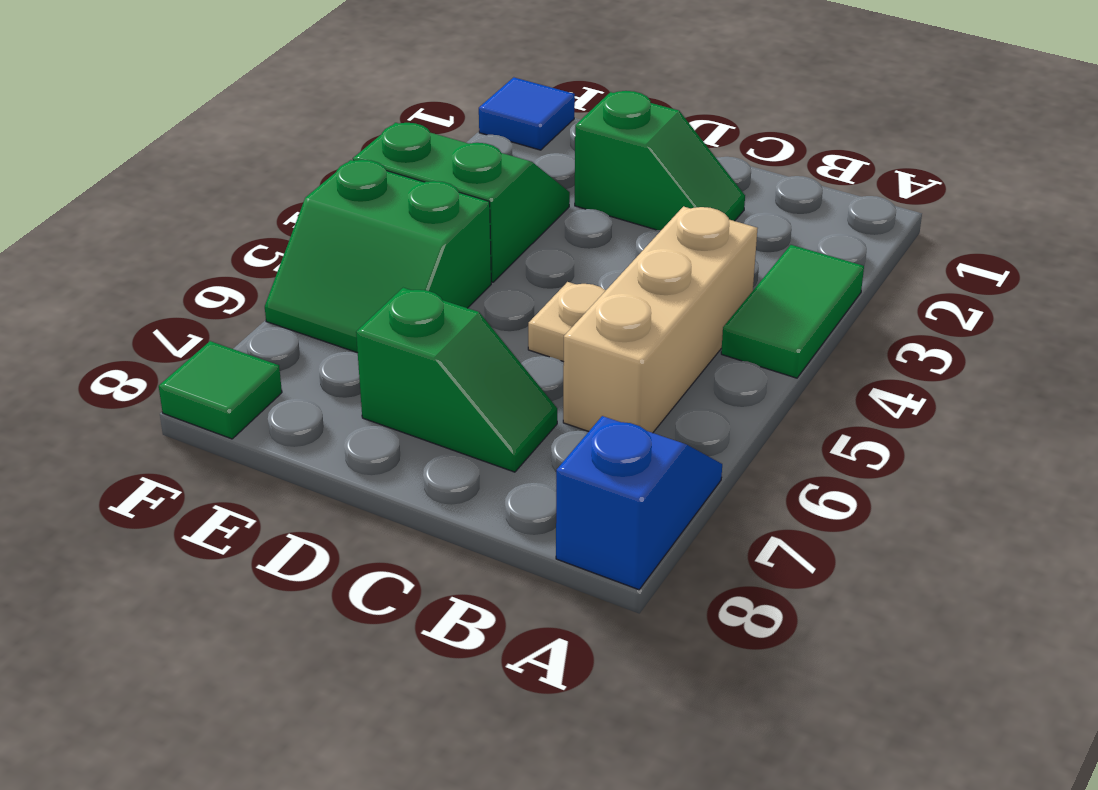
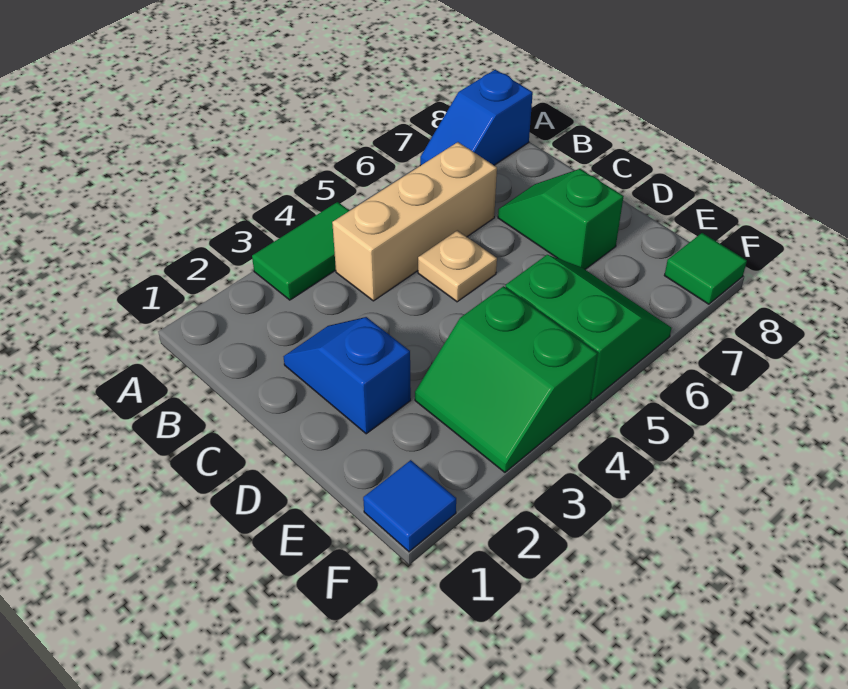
green 1x2 slope [575,91,745,230] -> blue 1x2 slope [283,317,411,434]

